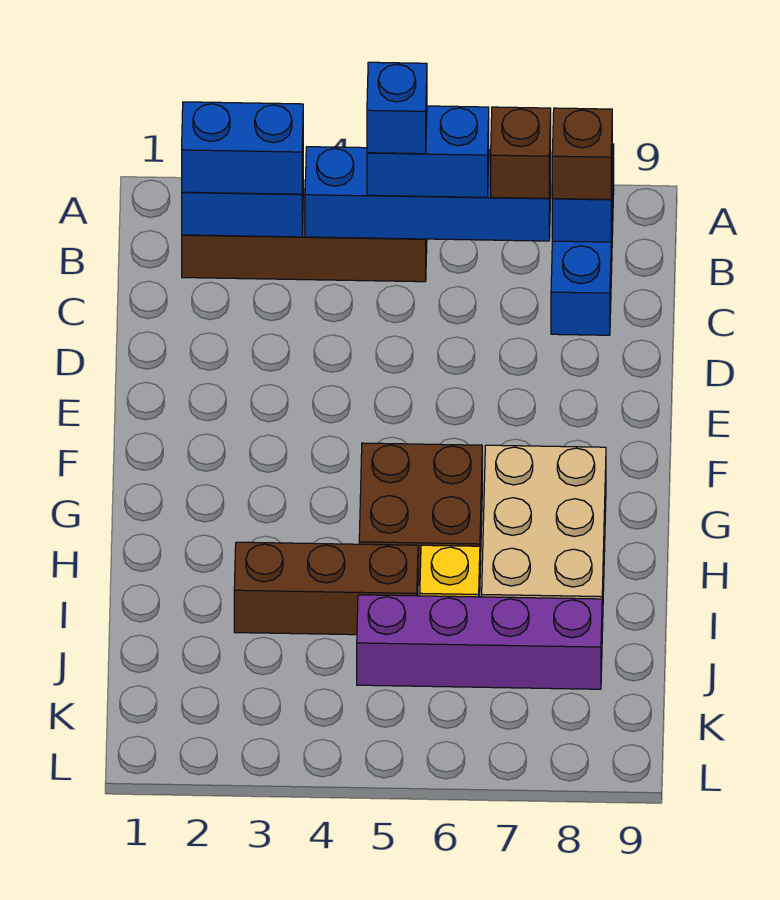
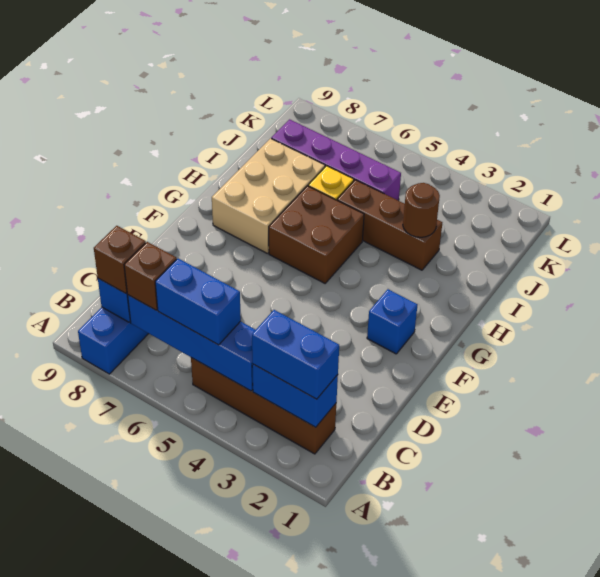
blue 1x1 brick [367,62,427,154] -> blue 1x1 brick moved to [367,289,418,354]
none -> brown 1x1 round brick [403,183,440,237]

